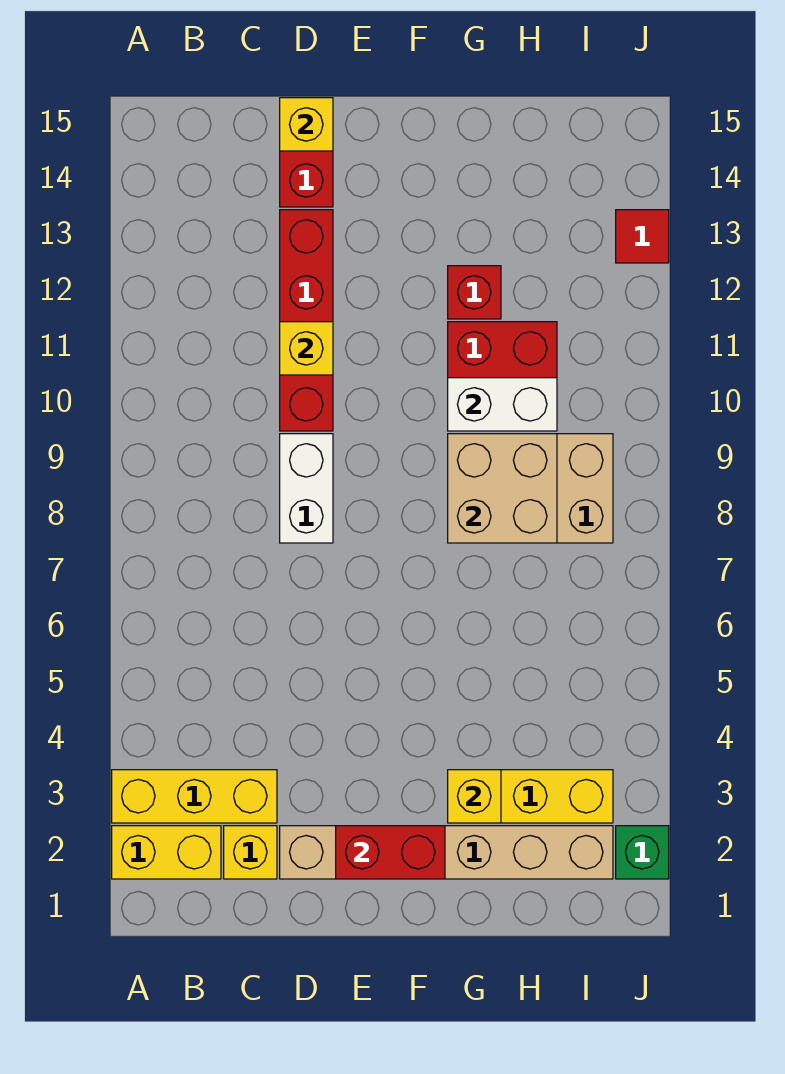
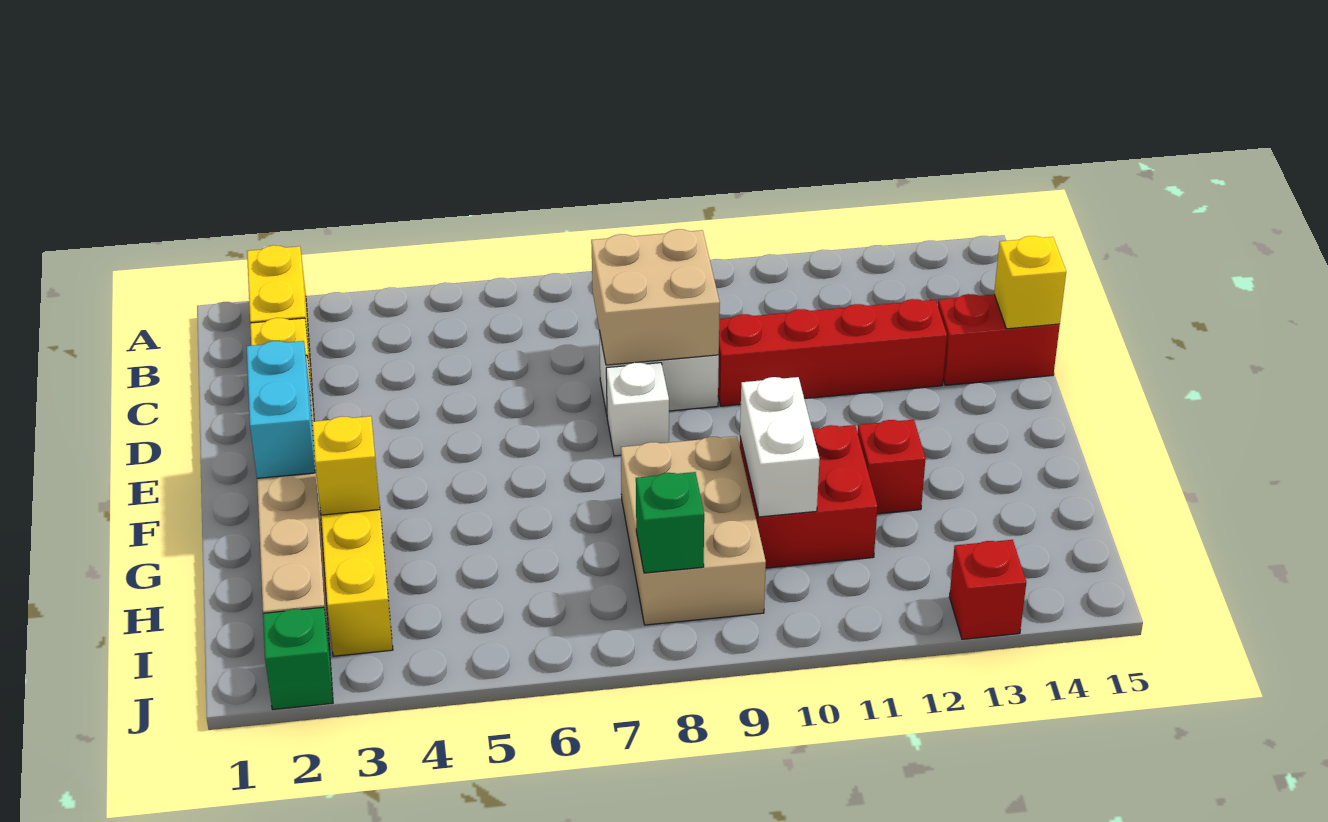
yellow 1x3 brick [112,770,277,823] -> none
yellow 1x1 brick [280,322,333,375] -> none
red 1x2 brick [336,826,445,879] -> cyan 1x2 brick [246,341,315,478]
none -> white 1x1 brick [606,363,669,456]
tan 2x2 brick [448,434,557,543] -> tan 2x2 brick moved to [591,229,720,365]
none -> green 1x1 brick [636,472,704,573]
red 1x1 tile [616,210,669,263] -> red 1x1 brick [949,540,1026,639]

